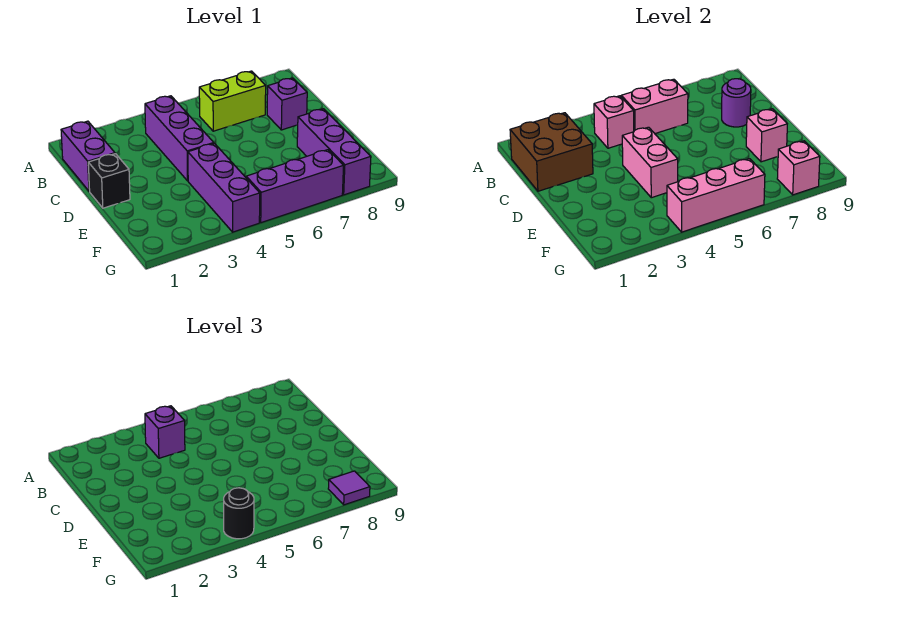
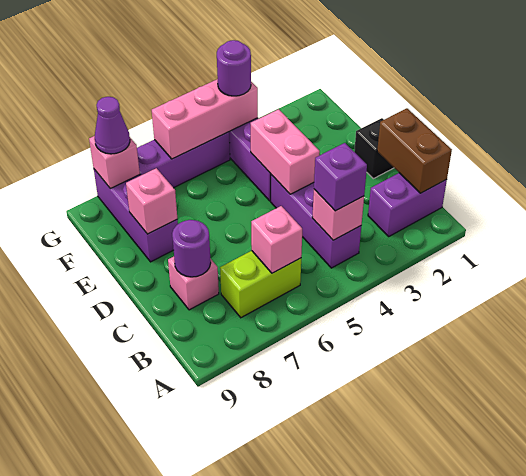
purple 1x2 brick [61,121,115,191] -> purple 1x2 brick turned to [368,173,447,236]
brown 2x2 brick [510,113,593,191] -> brown 1x2 brick [377,108,452,193]
pink 1x2 brick [621,79,688,134] -> pink 1x1 brick [251,206,302,273]
purple 1x1 brick [267,78,307,130] -> pink 1x1 brick [168,257,219,310]
black 1x1 round brick [224,488,254,539] -> purple 1x1 round brick [217,40,251,96]
purple 1x1 tile [328,471,370,505] -> purple 1x1 cone [95,97,130,154]

